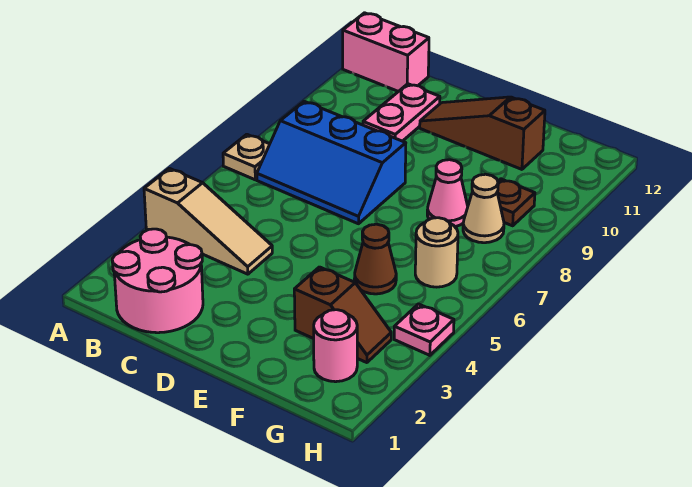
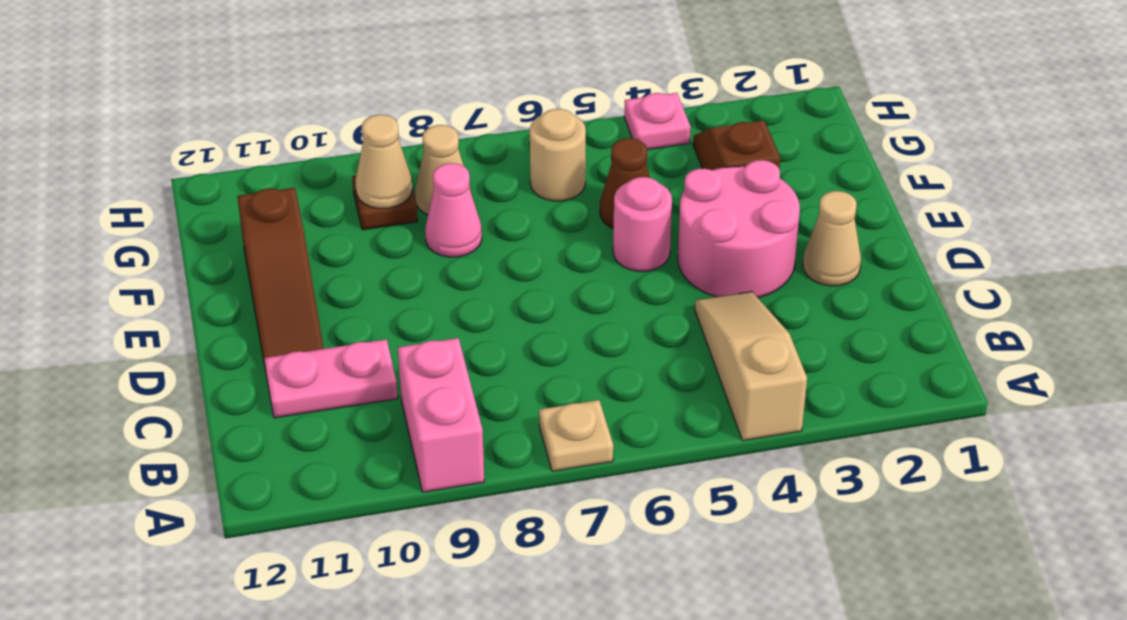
pink 1x2 brick [343,13,429,92] -> pink 1x2 brick moved to [398,338,484,492]
pink 2x2 round brick [112,229,203,333] -> pink 2x2 round brick moved to [678,160,800,298]
blue 2x3 slope [257,101,406,224] -> none
none -> tan 1x1 cone [803,191,861,286]
pink 1x1 round brick [314,310,357,382] -> pink 1x1 round brick moved to [613,177,672,271]
none -> tan 1x1 cone [356,115,412,208]

